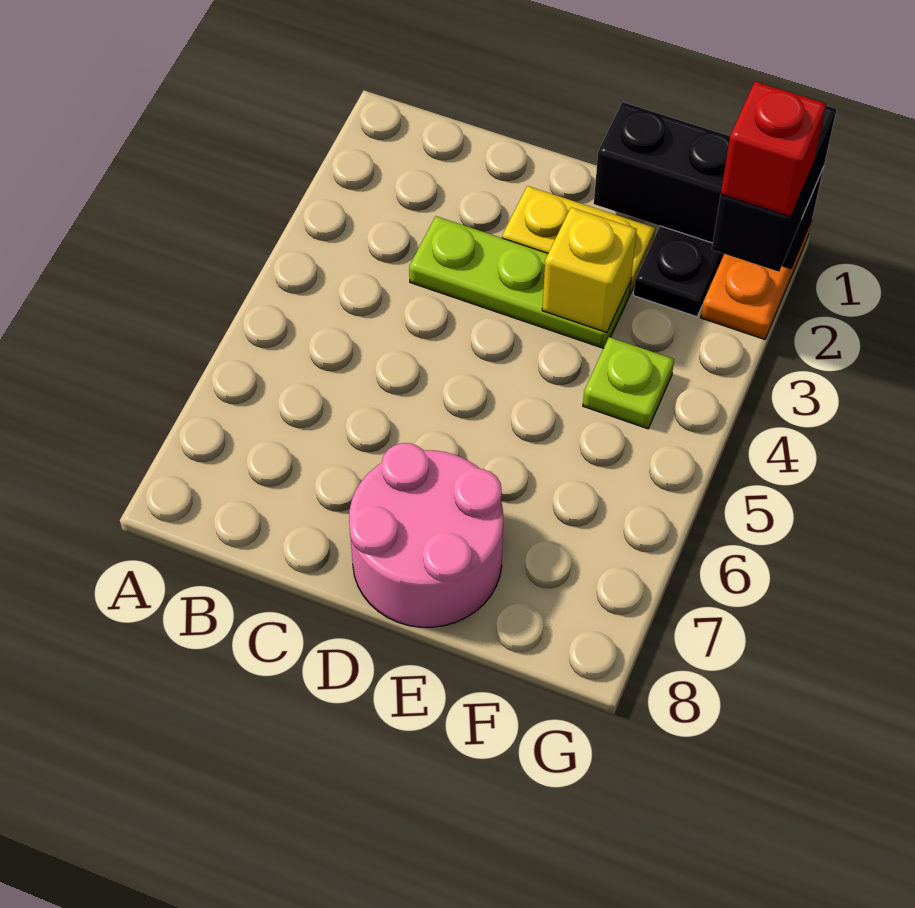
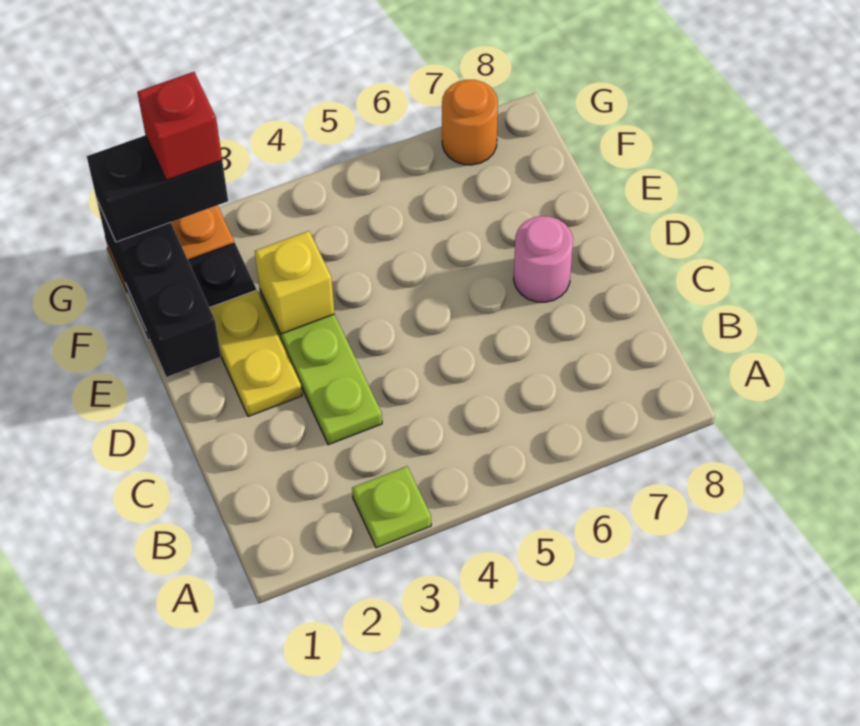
pink 2x2 round brick [349,443,503,627] -> pink 1x1 round brick [514,216,573,302]
lime 1x1 plate [583,337,674,429] -> lime 1x1 plate moved to [352,466,431,548]
none -> orange 1x1 round brick [442,80,498,165]

